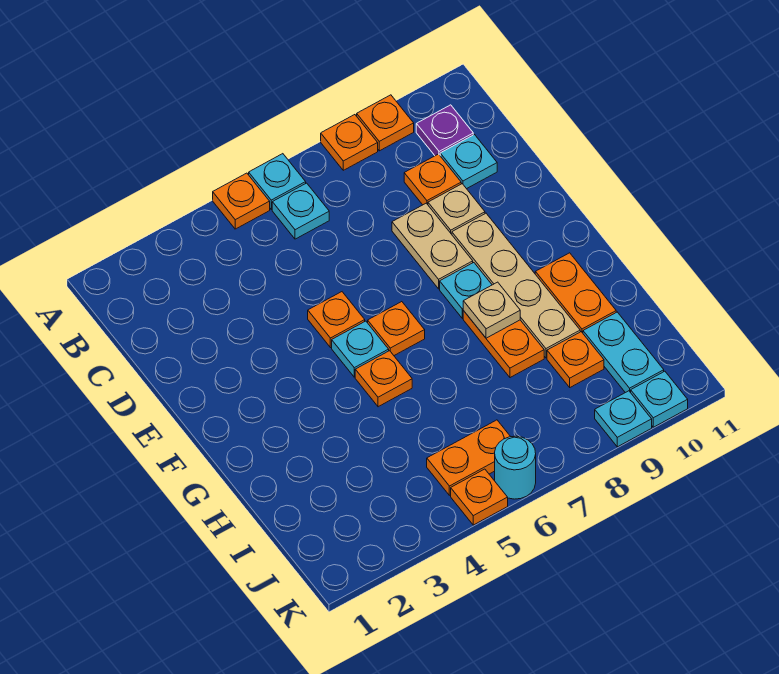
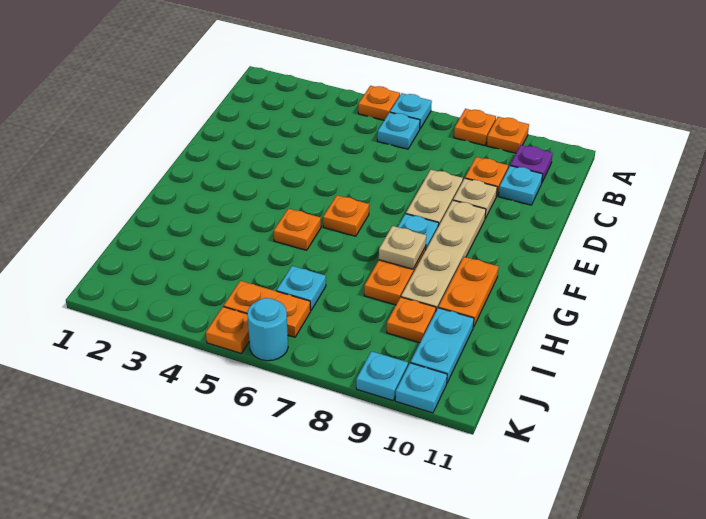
orange 1x1 plate [308,292,365,348] -> none
cyan 1x1 plate [332,321,389,377] -> cyan 1x1 plate moved to [277,266,326,310]

